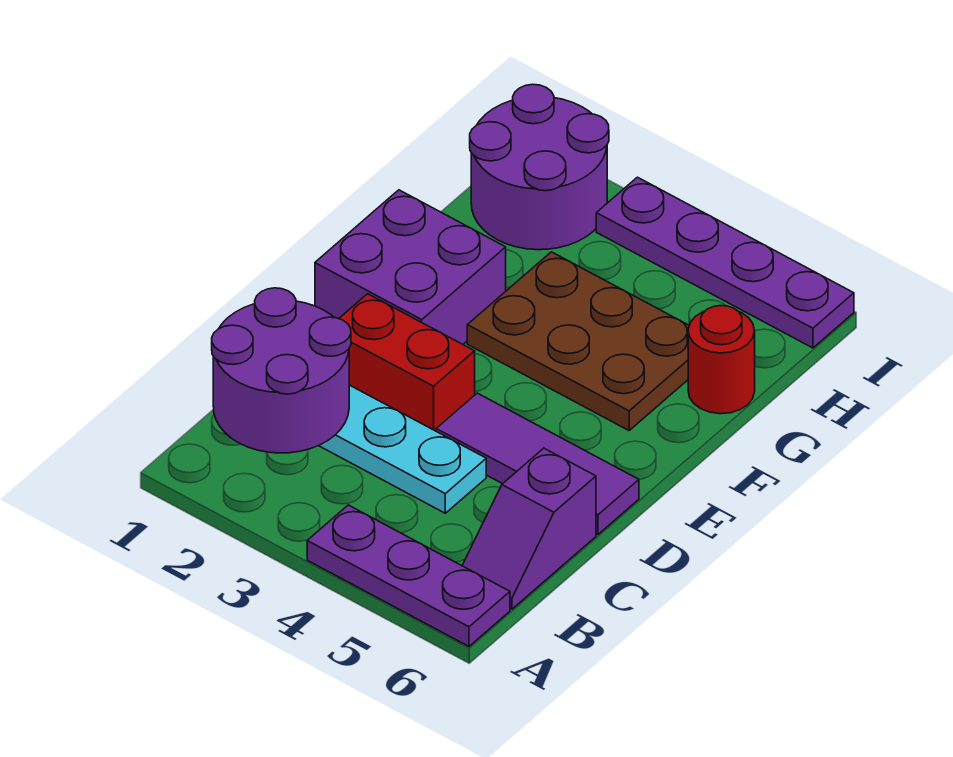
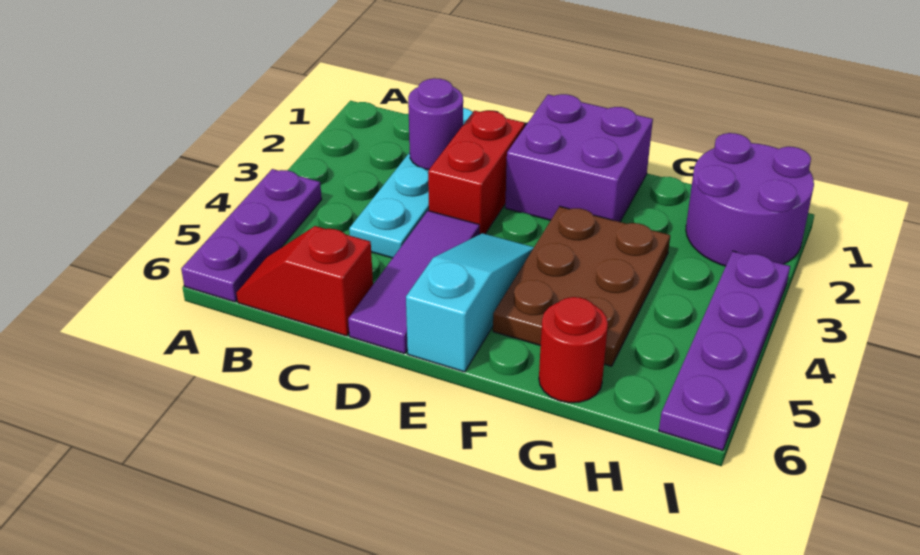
purple 2x2 round brick [212,288,351,453] -> purple 1x1 round brick [408,78,463,170]
purple 1x2 slope [462,448,596,609] -> red 1x2 slope [237,226,373,336]
none -> cyan 1x3 slope [406,233,534,372]

